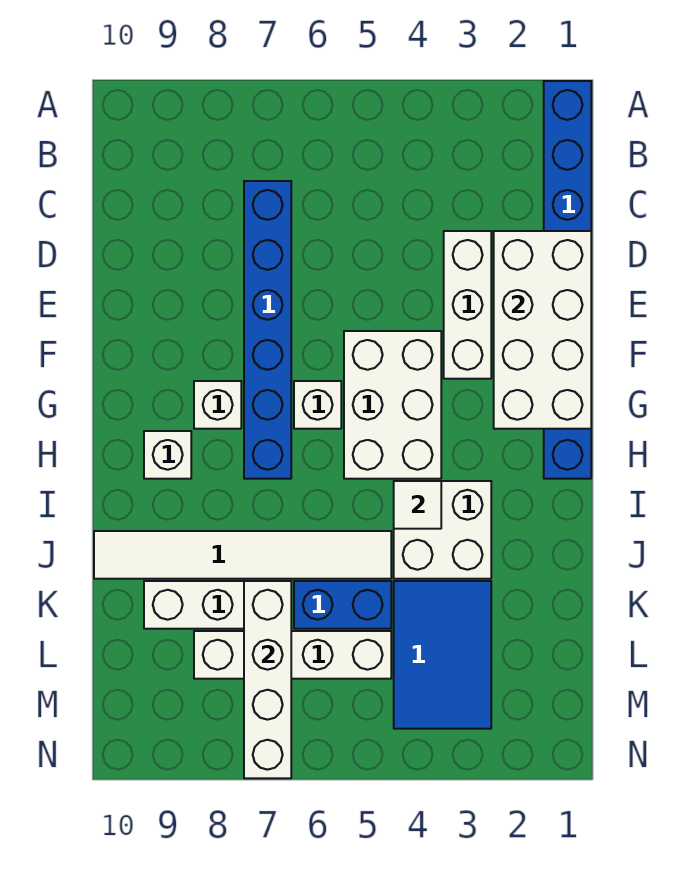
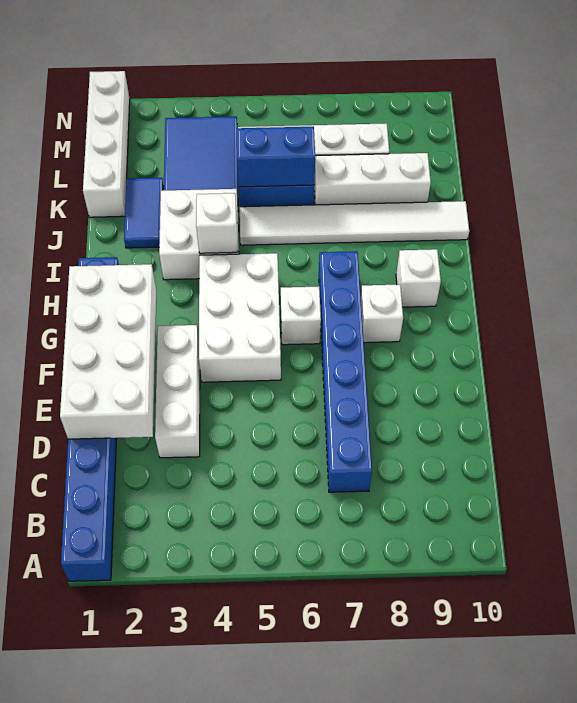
white 1x1 tile [394,481,441,529] -> white 1x1 brick [196,193,238,253]
none -> blue 1x2 tile [124,178,164,248]
none -> blue 1x2 brick [237,126,315,187]
white 1x4 brick [244,581,291,778] -> white 1x4 brick moved to [83,71,130,217]

